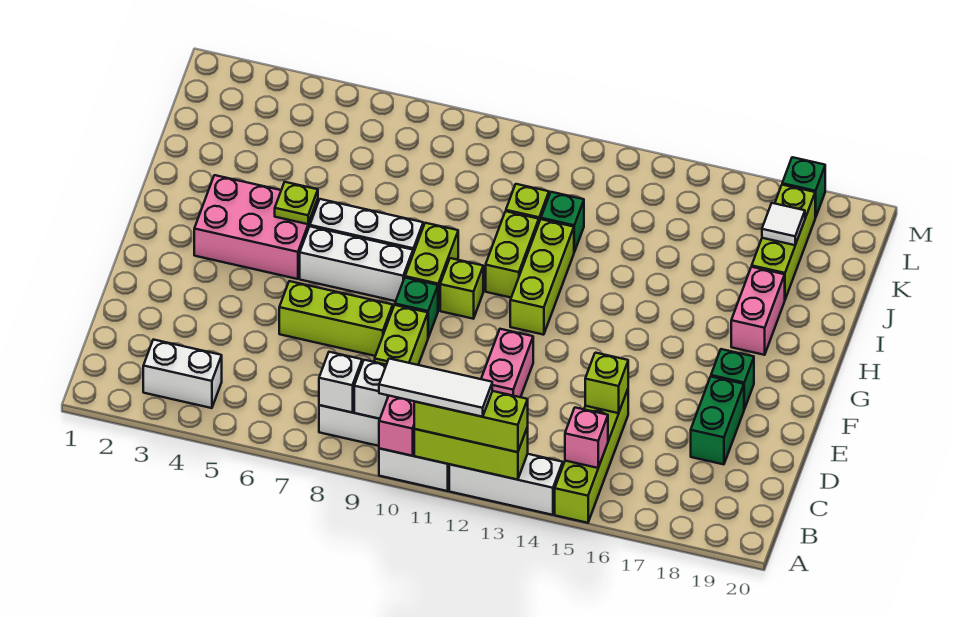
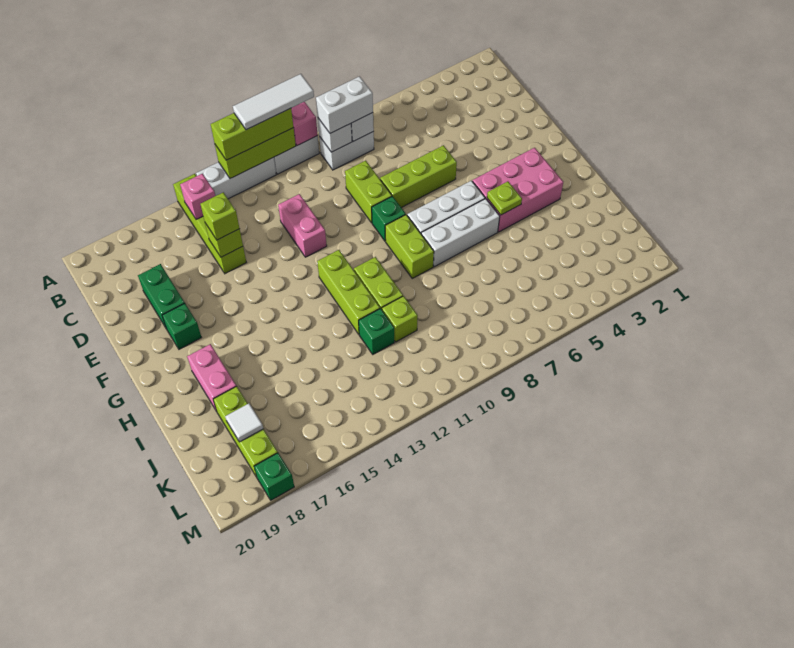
white 1x2 brick [143,340,222,408] -> white 1x2 brick moved to [316,77,373,133]
lime 1x1 brick [440,258,483,319] -> lime 1x1 brick moved to [201,192,240,240]

